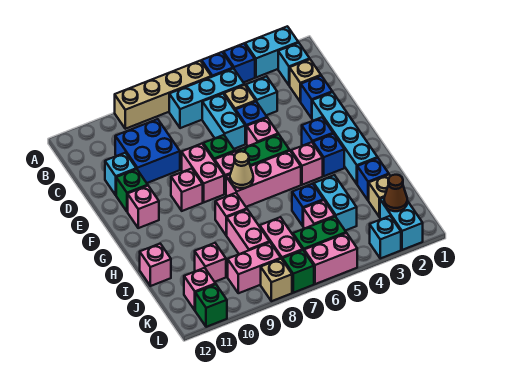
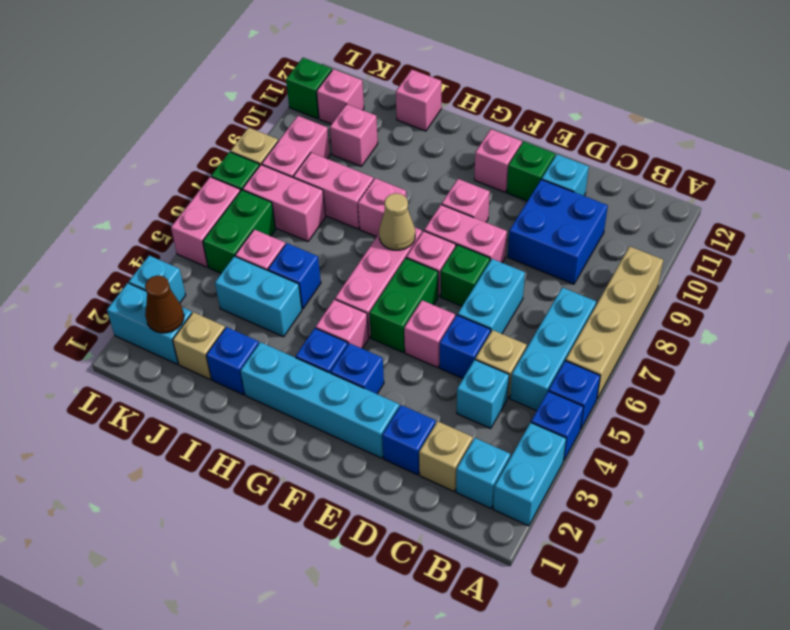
cyan 1x2 brick [202,94,245,149] -> cyan 1x2 brick turned to [458,259,525,334]

